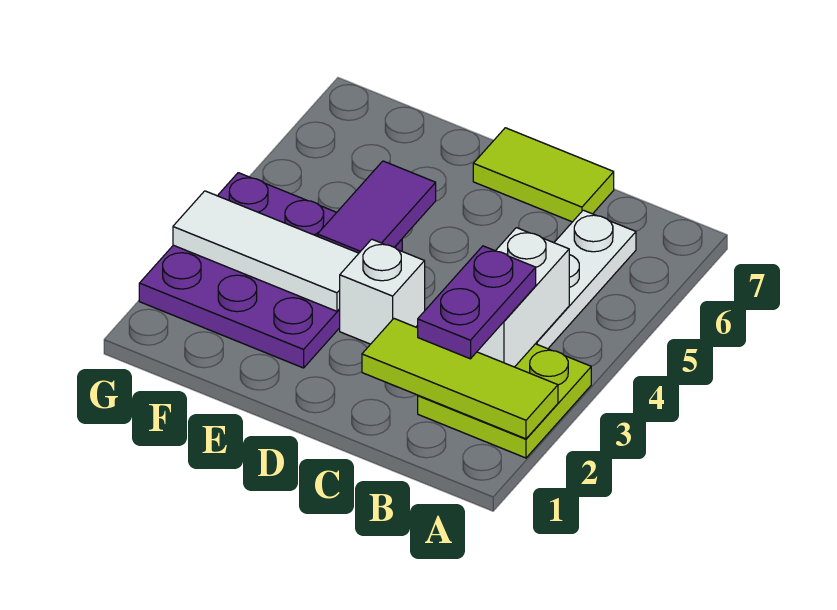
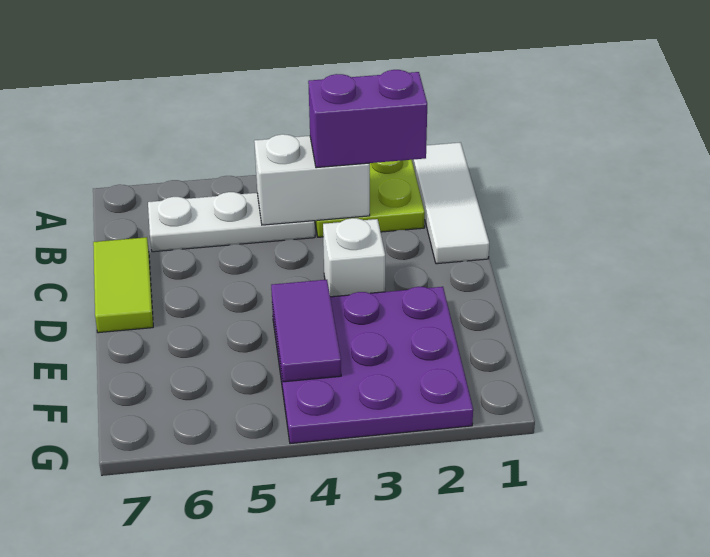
lime 1x3 tile [362,319,558,439] -> none
purple 1x2 plate [418,246,536,359] -> purple 1x2 brick [308,70,427,168]
white 1x3 tile [173,191,359,311] -> white 1x3 tile moved to [412,142,489,264]
purple 1x2 tile [318,161,436,253] -> purple 1x2 tile turned to [271,280,341,382]

